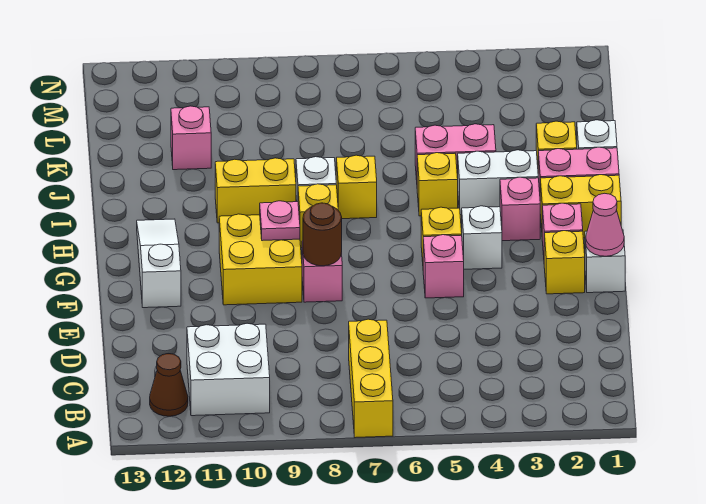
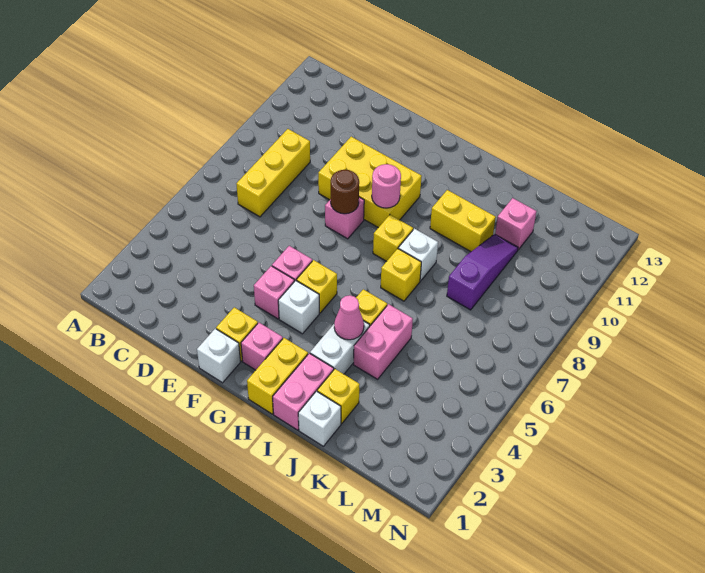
yellow 1x3 brick [349,319,393,438] -> yellow 1x3 brick turned to [237,129,310,217]
white 2x2 brick [187,323,270,416] -> none
brown 1x1 cone [150,354,188,416] -> none
pink 1x1 cone [586,193,624,256] -> pink 1x1 cone moved to [334,295,364,340]
yellow 2x2 brick [219,214,302,305] -> yellow 2x3 brick [318,137,422,228]
white 1x3 slope [137,219,181,308] -> none
pink 1x1 plate [260,201,300,241] -> pink 1x1 round brick [372,164,401,208]
pink 1x1 brick [500,177,540,241] -> pink 1x1 brick moved to [254,266,295,319]
yellow 1x2 brick [215,158,296,223] -> yellow 1x2 brick turned to [430,190,496,252]
none -> purple 1x3 slope [447,234,518,310]

